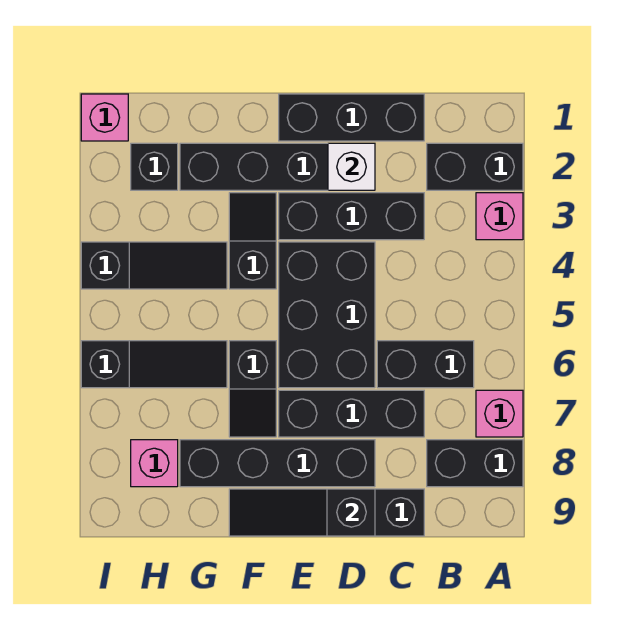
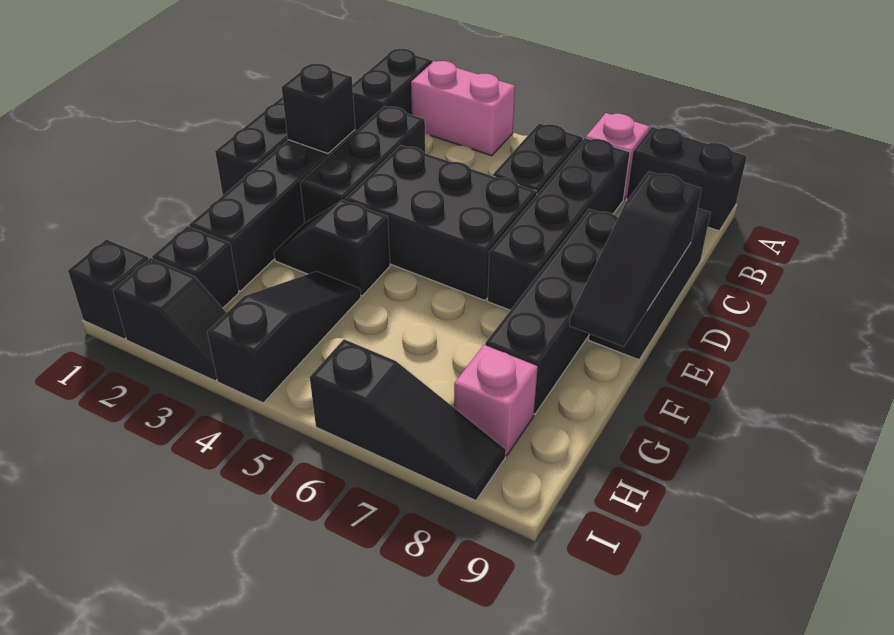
pink 1x1 brick [476,193,523,240] -> pink 1x2 brick [411,61,515,156]
black 1x2 brick [427,440,523,487] -> black 1x2 brick turned to [626,127,747,231]
black 1x3 brick [279,390,424,437] -> black 1x4 brick [488,138,630,310]
white 1x1 brick [328,143,375,190] -> black 1x1 brick [282,64,355,153]
black 1x2 slope [229,341,276,437] -> black 1x2 slope moved to [113,258,226,381]
black 1x3 slope [81,341,227,388] -> black 1x3 slope turned to [310,339,506,501]
pink 1x1 brick [81,94,128,141] -> black 1x1 brick [68,239,148,339]

